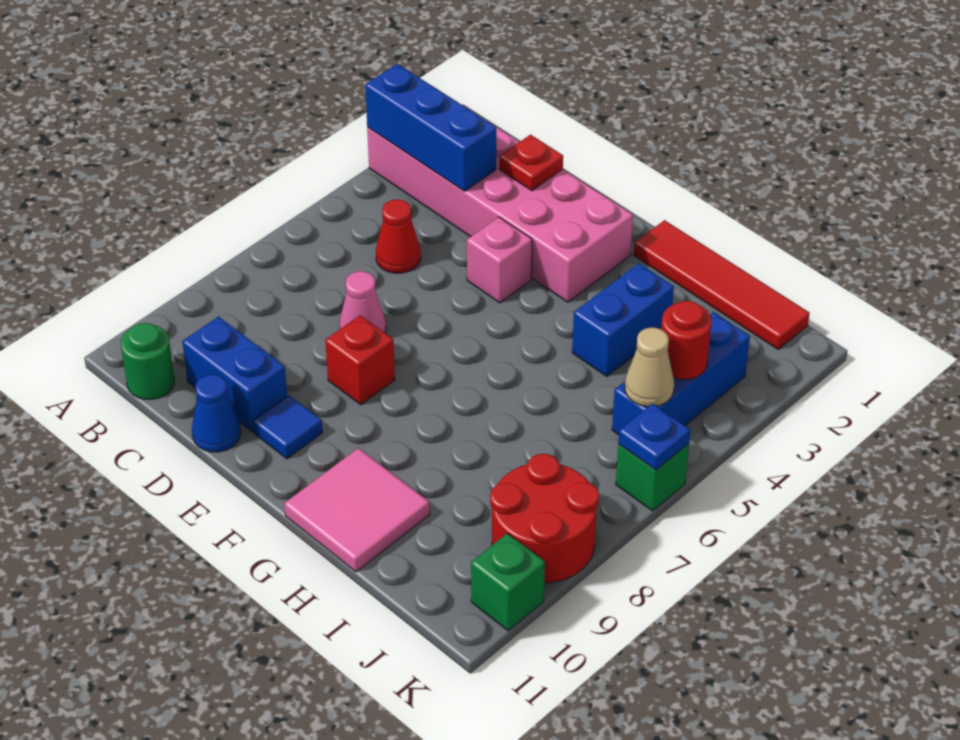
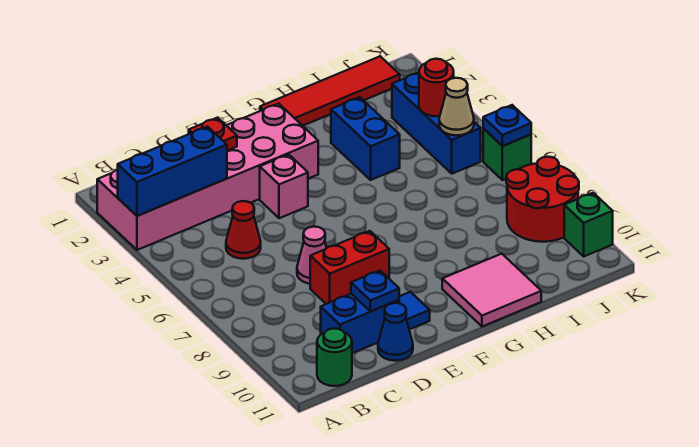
none -> blue 1x1 plate [351,270,399,311]
red 1x1 brick [325,315,395,405] -> red 1x2 brick [310,231,389,304]

